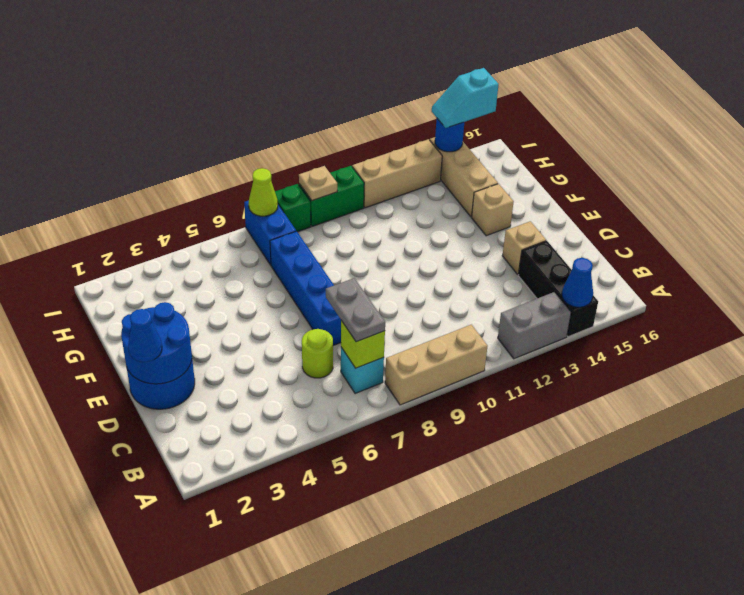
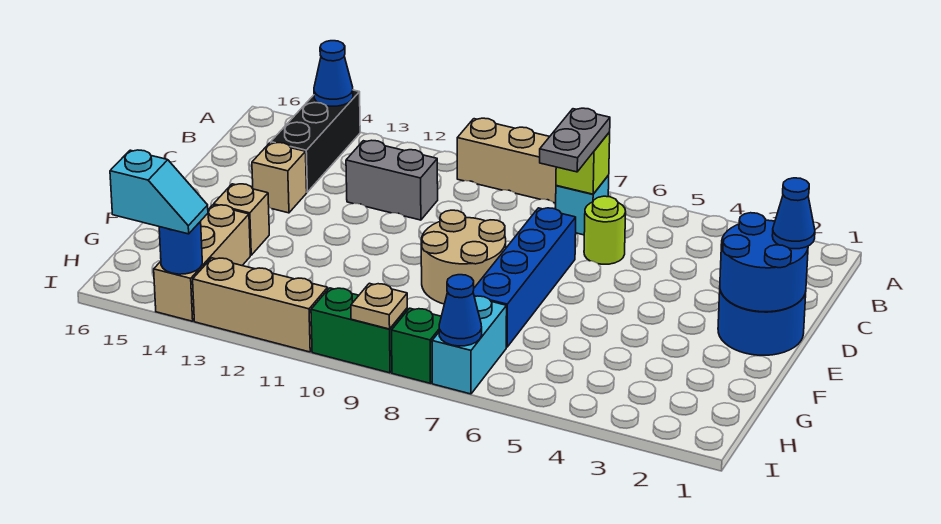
grey 1x2 brick [498,292,571,359] -> grey 1x2 brick moved to [346,140,438,220]
none -> tan 2x2 round brick [421,210,506,304]
blue 1x2 brick [244,201,296,265] -> cyan 1x2 brick [432,296,507,394]
lime 1x1 cone [249,168,278,216] -> blue 1x1 cone [439,275,482,346]

